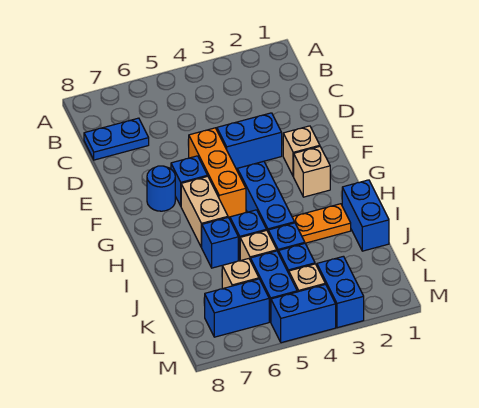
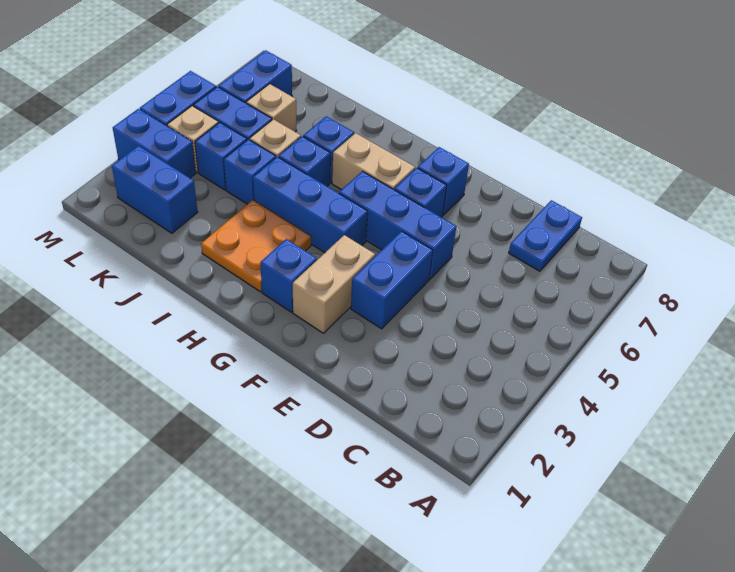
orange 1x3 brick [189,128,246,217] -> blue 1x3 brick [339,171,456,279]
tan 1x1 brick [283,126,320,177] -> tan 1x2 brick [293,235,375,333]
blue 1x1 round brick [147,166,175,211] -> blue 1x1 brick [418,147,469,215]
tan 1x1 brick [294,147,330,197] -> blue 1x1 brick [260,239,317,312]
blue 1x2 brick [342,180,389,251] -> blue 1x2 brick moved to [112,146,198,233]
orange 1x2 plate [292,204,351,243] -> orange 2x2 plate [201,200,311,292]

